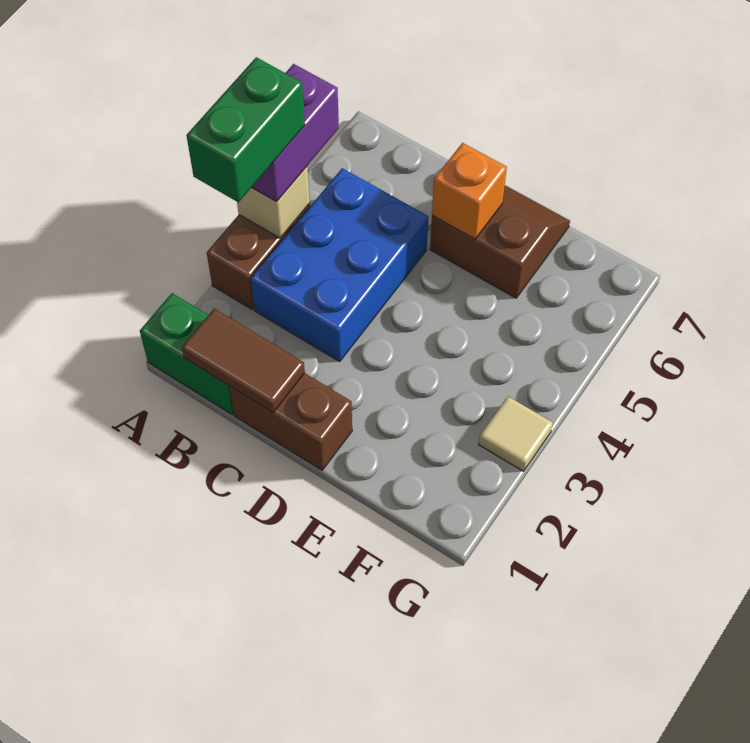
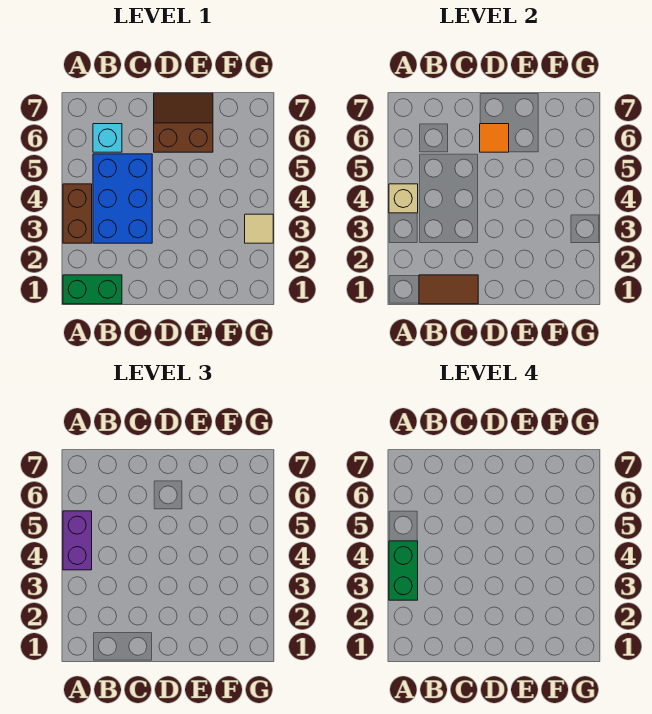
none -> cyan 1x1 brick [93,124,122,152]
brown 1x2 brick [229,373,352,470] -> none
orange 1x1 brick [432,143,507,239] -> orange 1x1 tile [480,124,509,152]

